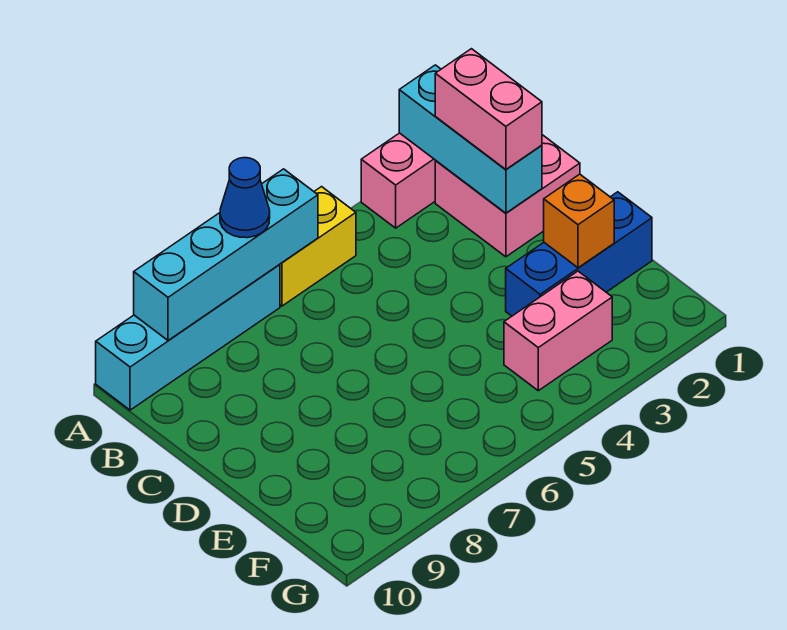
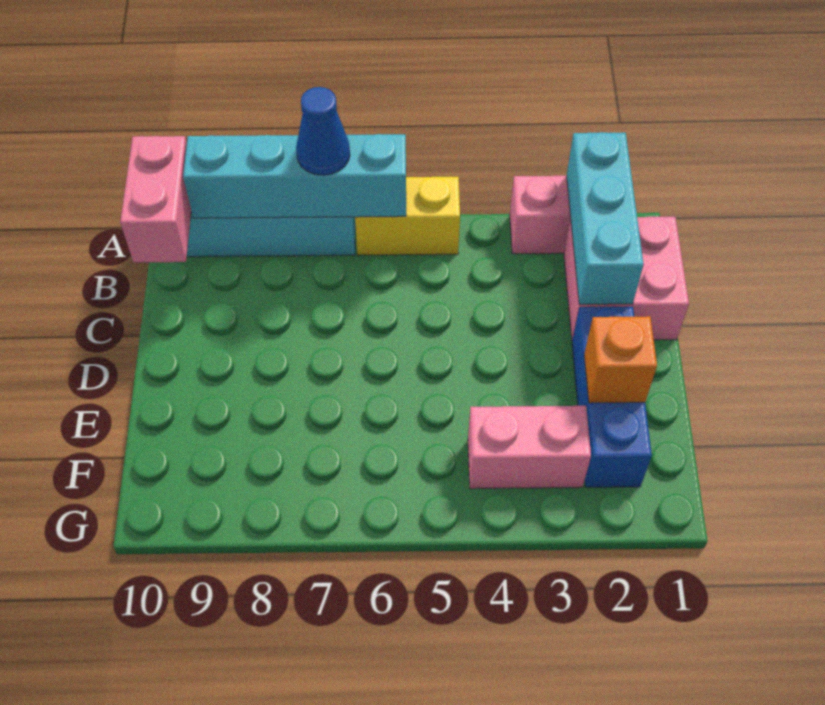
pink 1x2 brick [435,49,542,169] -> pink 1x2 brick moved to [120,136,191,263]
blue 1x3 brick [506,192,652,316] -> blue 1x3 brick turned to [572,307,652,487]

